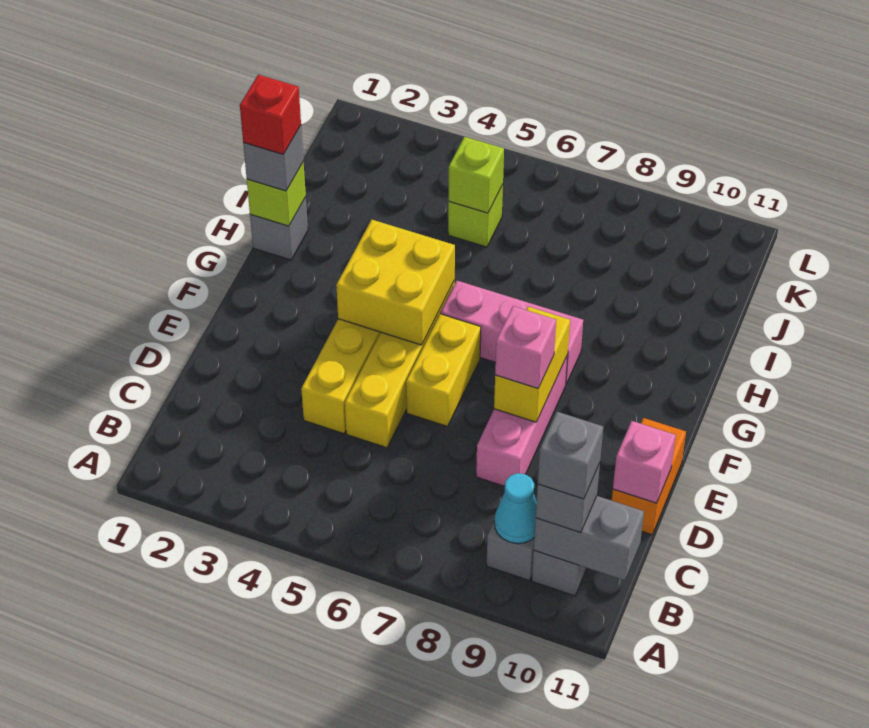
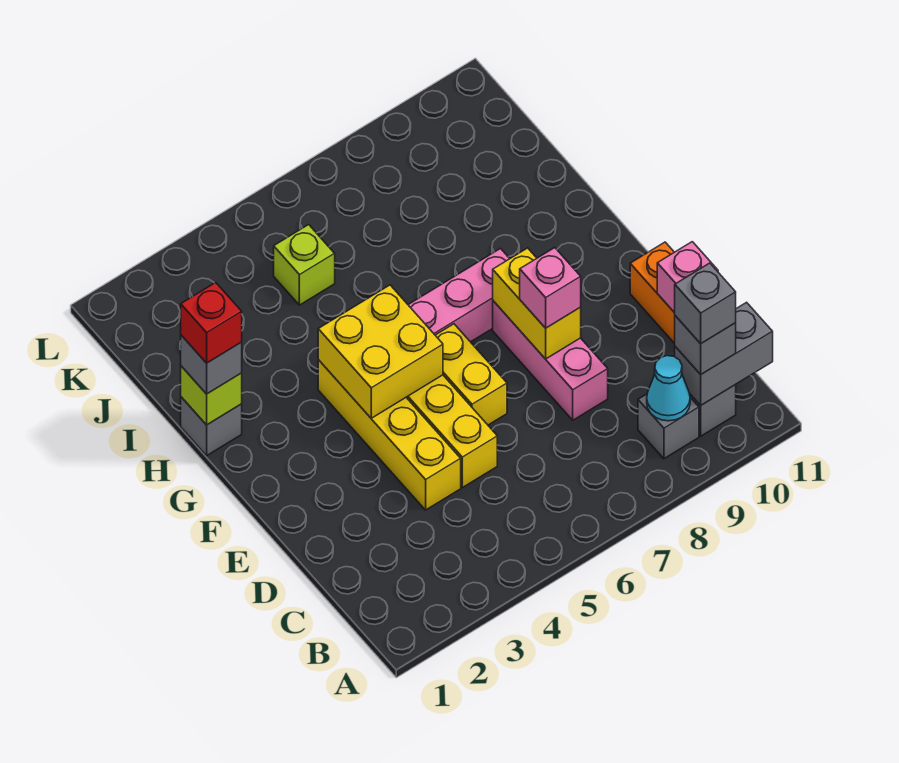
lime 1x1 brick [449,137,504,213] -> none

